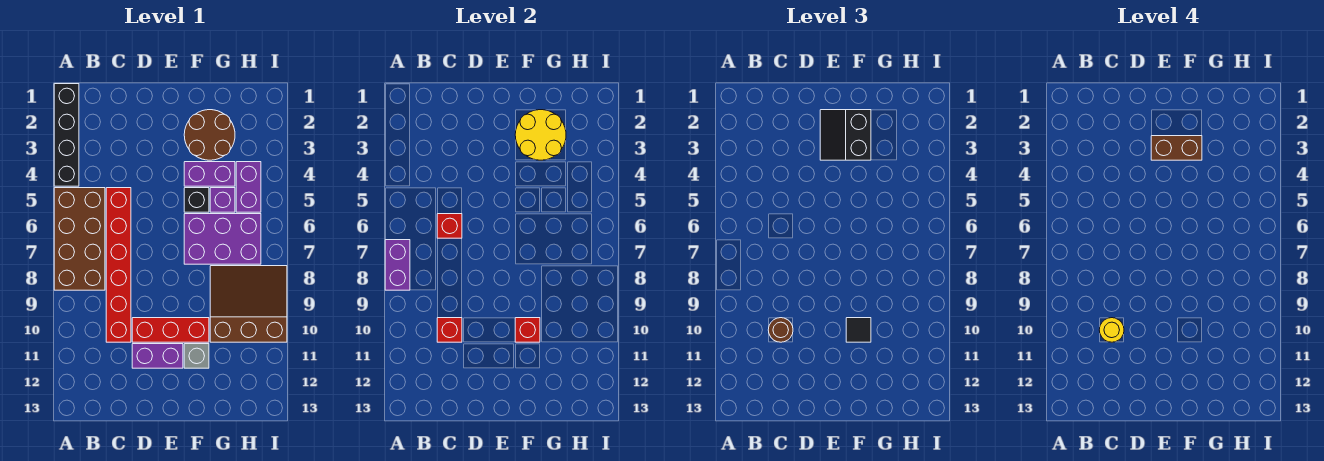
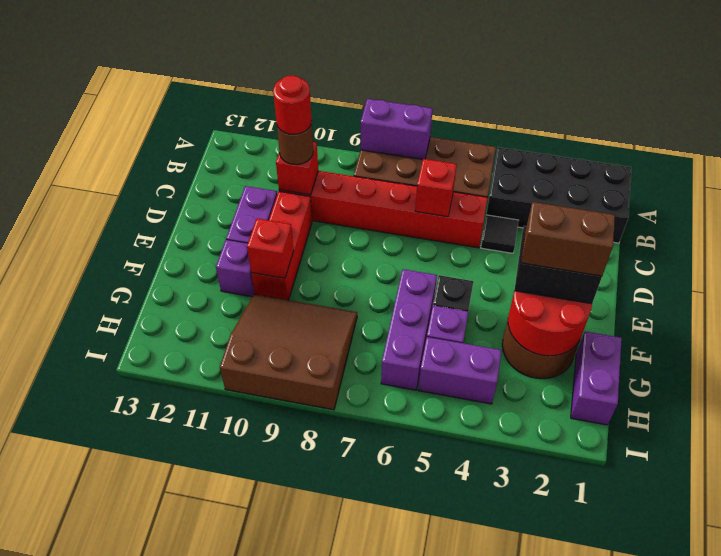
black 1x4 brick [54,84,79,186] -> black 2x4 brick [486,147,631,243]
yellow 1x1 round brick [1099,318,1124,342] -> red 1x1 round brick [273,75,312,134]
brown 1x2 brick [1151,136,1202,160] -> brown 1x2 brick turned to [521,202,615,276]
yellow 2x2 round brick [515,110,566,160] -> red 2x2 round brick [508,291,592,356]
purple 1x2 brick [184,162,235,186] -> purple 1x2 brick moved to [571,331,622,425]
purple 2x3 brick [184,214,261,264] -> purple 1x3 brick [381,269,437,390]
black 1x1 tile [846,318,871,342] -> black 1x1 tile moved to [481,215,519,253]
grey 1x1 brick [184,344,209,368] -> purple 1x1 brick [216,240,255,297]
brown 3x3 slope [210,266,287,342] -> brown 3x3 slope turned to [220,294,357,410]

